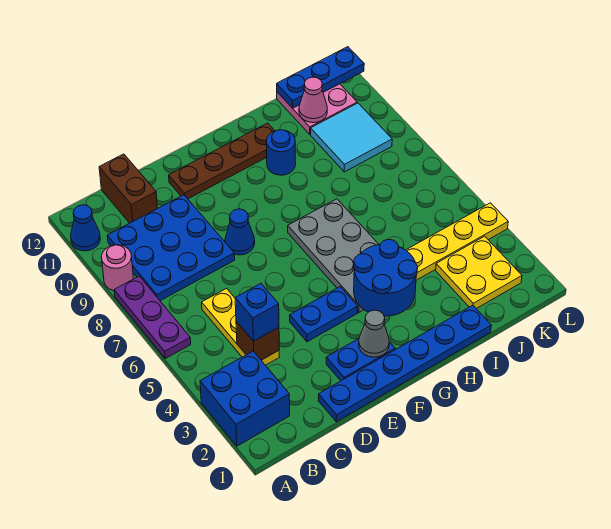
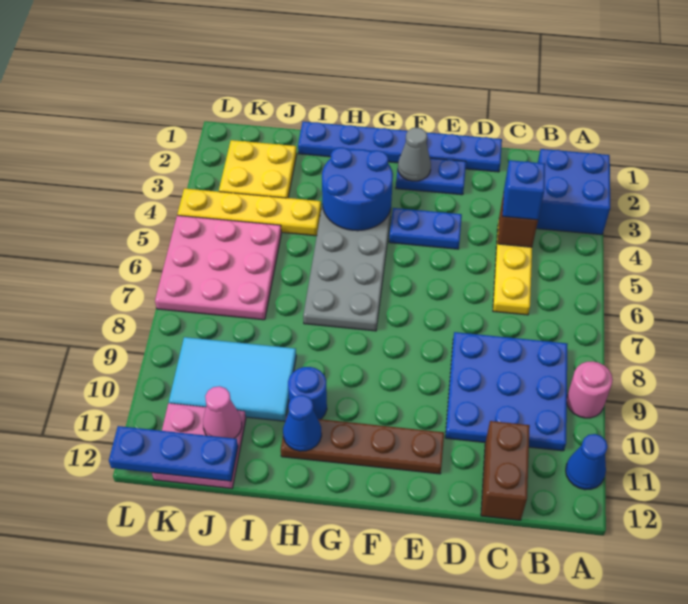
purple 1x3 plate [114,276,191,358] -> none
blue 1x1 cone [225,209,255,255] -> blue 1x1 cone moved to [283,395,322,451]
none -> pink 3x3 plate [155,215,281,320]
cyan 2x2 tile [311,103,392,172] -> cyan 2x3 tile [169,337,296,421]

